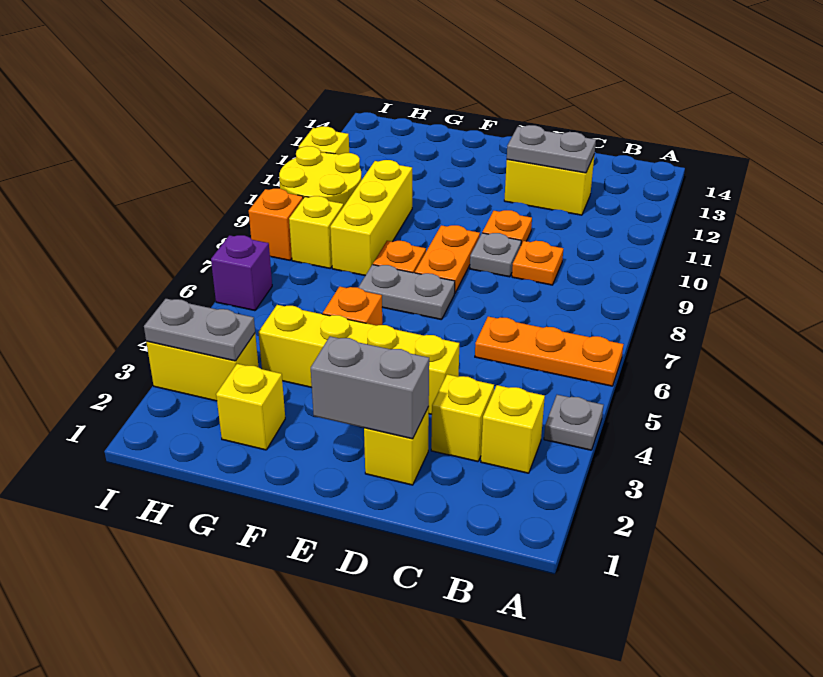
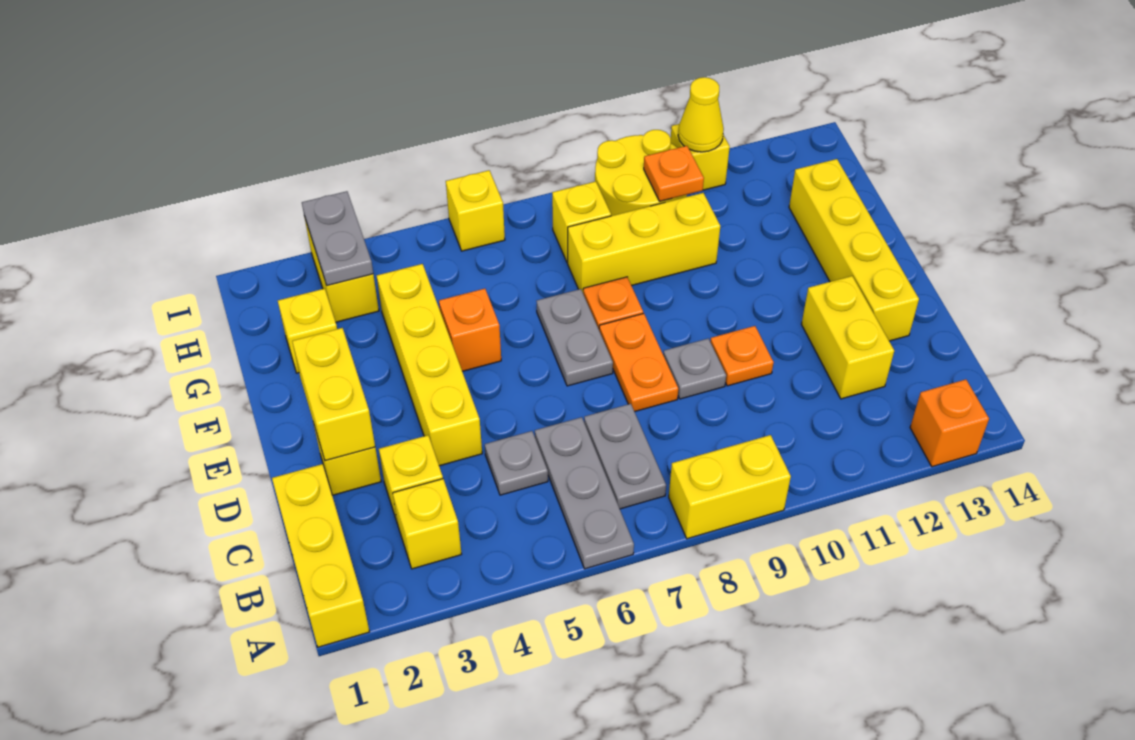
none -> yellow 1x3 brick [272,464,370,647]
grey 1x1 plate [544,395,603,450] -> grey 1x1 plate moved to [485,431,548,495]
orange 1x3 plate [475,317,624,386] -> grey 1x3 plate [535,417,634,569]
none -> yellow 1x2 brick [669,435,791,539]
orange 1x1 plate [512,241,563,285] -> orange 1x1 plate moved to [644,146,704,201]
grey 1x2 plate [507,125,596,173] -> grey 1x2 plate moved to [584,404,666,509]
grey 1x2 brick [311,336,429,439] -> yellow 1x2 brick [292,328,375,461]
none -> yellow 1x4 brick [789,159,919,341]
orange 1x2 plate [415,225,480,293] -> orange 1x2 plate turned to [599,313,678,412]
purple 1x1 brick [211,235,272,311] -> yellow 1x1 brick [446,170,505,251]
orange 1x1 brick [249,189,303,260] -> orange 1x1 brick moved to [910,379,989,467]
none -> yellow 1x1 cone [678,77,724,152]

